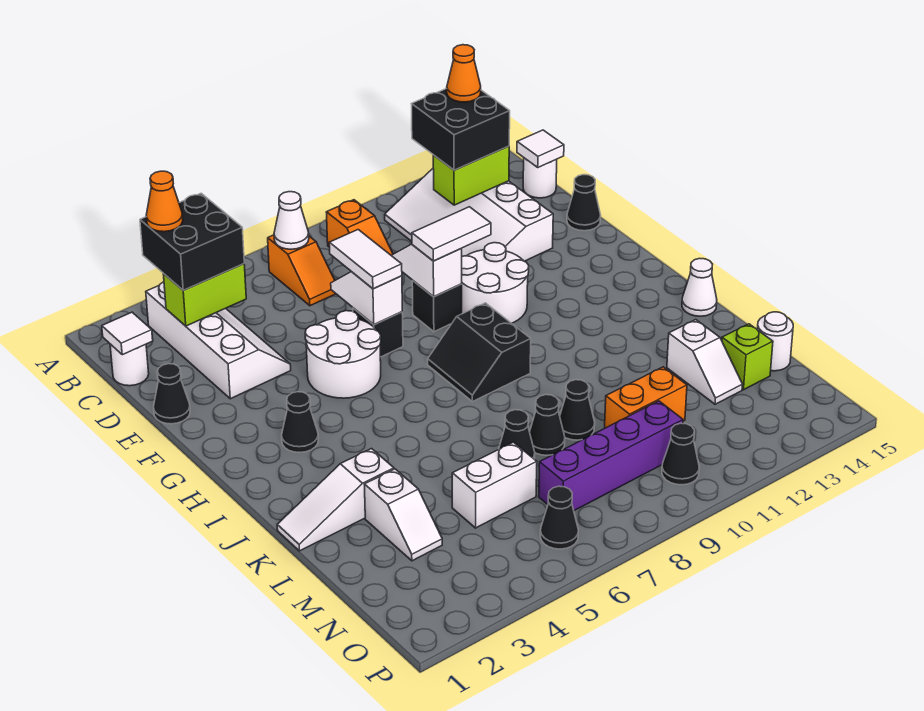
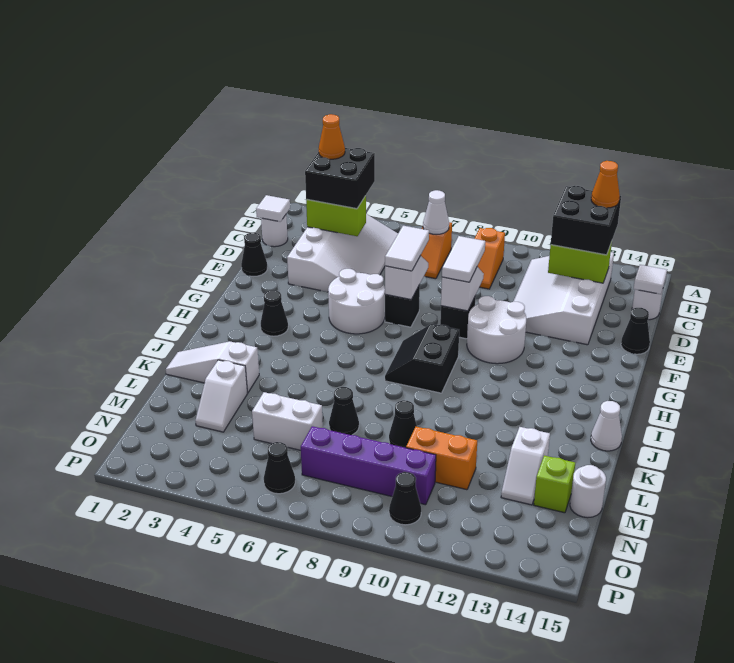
white 2x4 slope [146,282,291,399] -> white 3x4 slope [287,214,398,292]
white 1x2 tile [412,207,491,261] -> white 1x2 tile turned to [442,236,485,282]
black 1x1 cone [530,395,565,455] -> none

